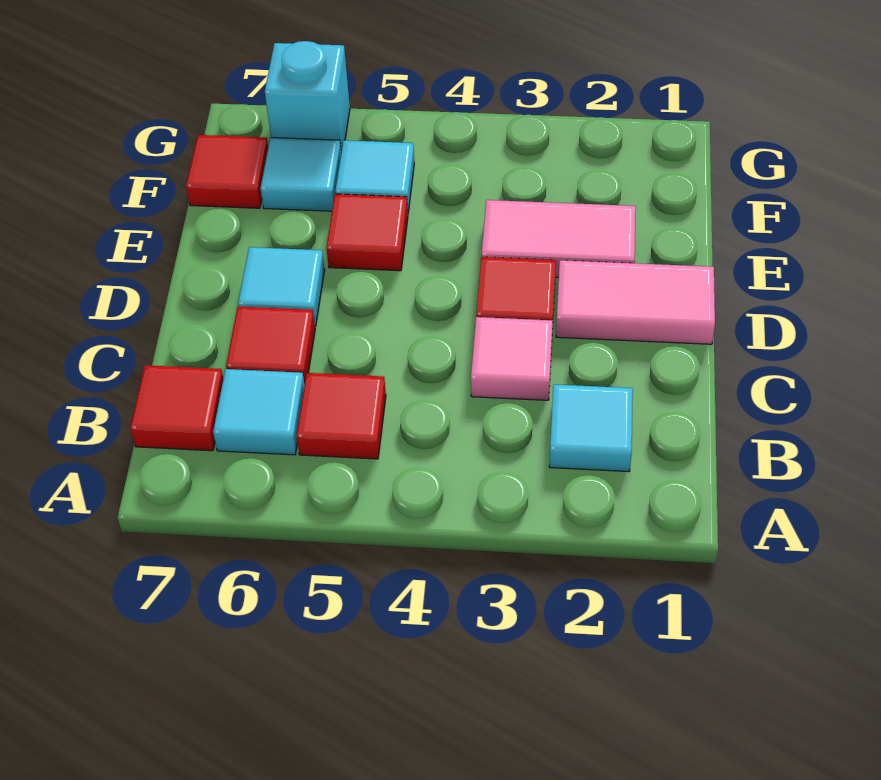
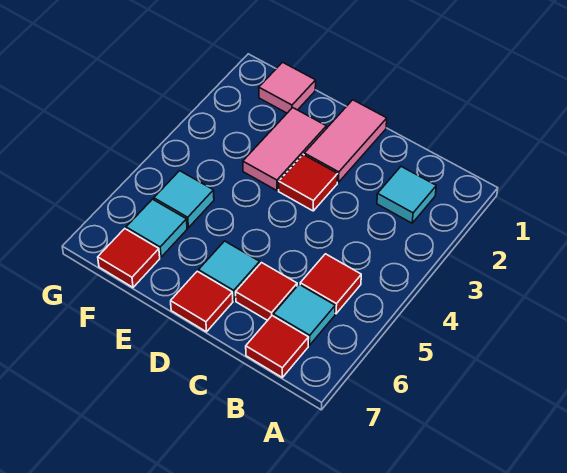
pink 1x1 tile [471,317,553,400] -> pink 1x1 tile moved to [259,62,316,113]
red 1x1 tile [326,194,408,271] -> red 1x1 tile moved to [171,271,233,332]
cyan 1x1 brick [265,41,350,152] -> none

